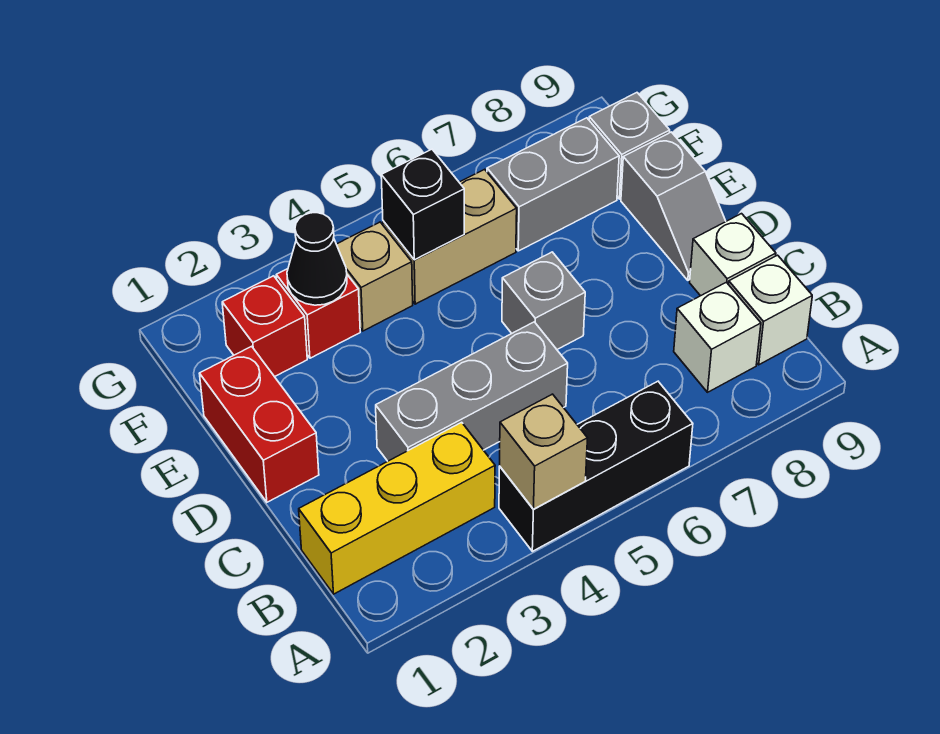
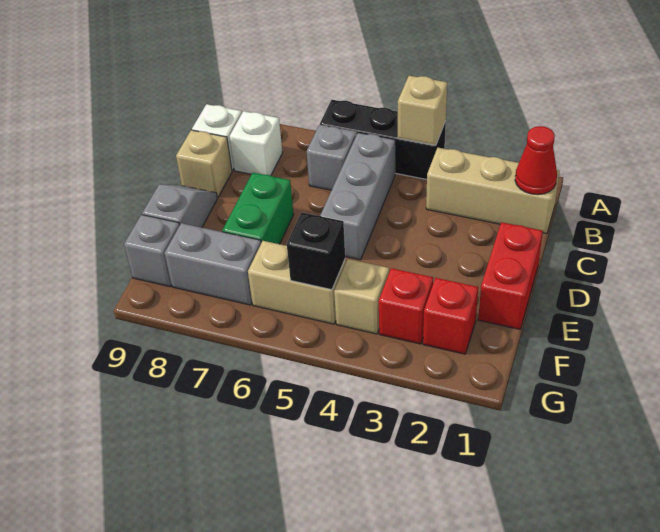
yellow 1x3 brick [299,422,495,594] -> tan 1x3 brick [426,148,560,234]
none -> red 1x1 cone [515,126,557,195]
grey 1x3 brick [376,322,568,461] -> grey 1x3 brick turned to [320,133,395,260]
white 1x1 brick [690,214,776,296] -> tan 1x1 brick [176,130,232,198]
grey 1x1 brick [502,252,585,349] -> grey 1x1 brick moved to [307,125,356,190]
none -> green 1x2 brick [222,173,294,244]
black 1x1 cone [287,213,347,305] -> none

